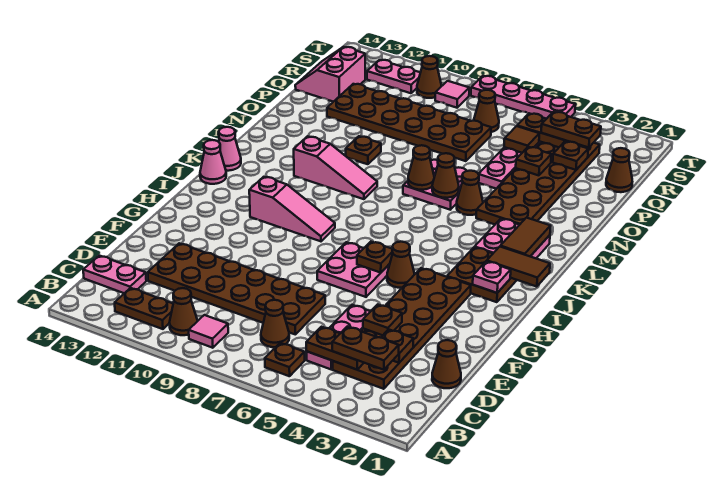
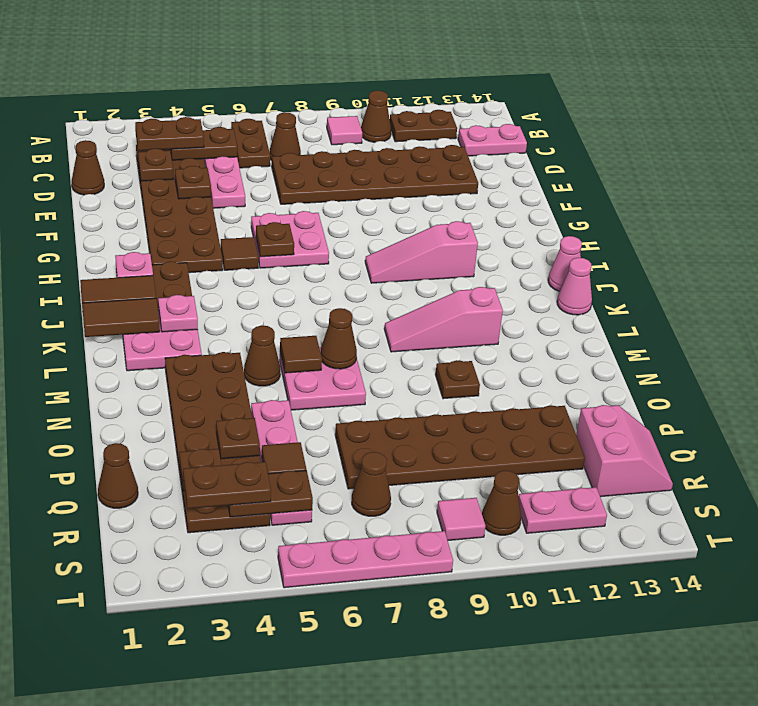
brown 1x1 plate [265,343,305,376] -> brown 1x2 plate [231,119,270,168]
brown 1x1 cone [387,242,415,288] -> brown 1x1 tile [221,237,258,270]
brown 1x2 tile [500,218,550,256] -> brown 1x2 tile turned to [82,298,160,337]
none -> pink 1x1 plate [158,295,198,332]
brown 1x1 cone [432,153,459,198] -> brown 1x1 tile [280,336,322,373]

